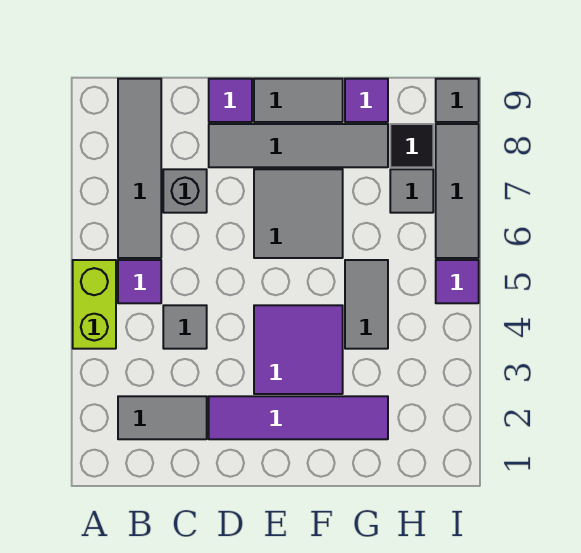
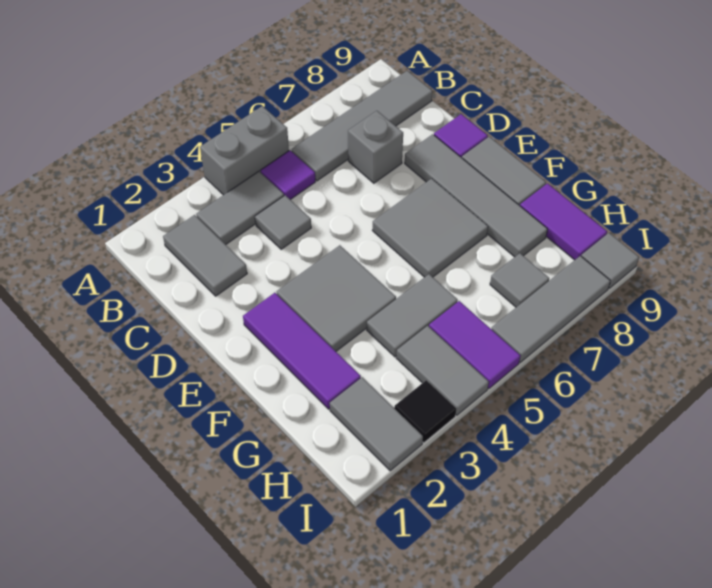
lime 1x2 brick [73,260,116,349] -> grey 1x2 brick [200,106,289,195]
none -> grey 1x2 tile [196,171,284,245]
purple 1x4 tile [209,396,388,439] -> purple 1x3 tile [243,293,361,409]
purple 2x2 tile [254,305,343,394] -> grey 2x2 tile [277,245,396,351]
purple 1x1 tile [345,79,388,122] -> purple 1x2 tile [520,183,607,260]
none -> grey 1x2 tile [330,377,423,471]
none -> grey 1x2 tile [396,326,489,415]
black 1x1 tile [390,124,433,167] -> black 1x1 tile moved to [394,380,456,443]
purple 1x1 tile [436,260,479,303] -> purple 1x2 tile [429,301,520,389]

